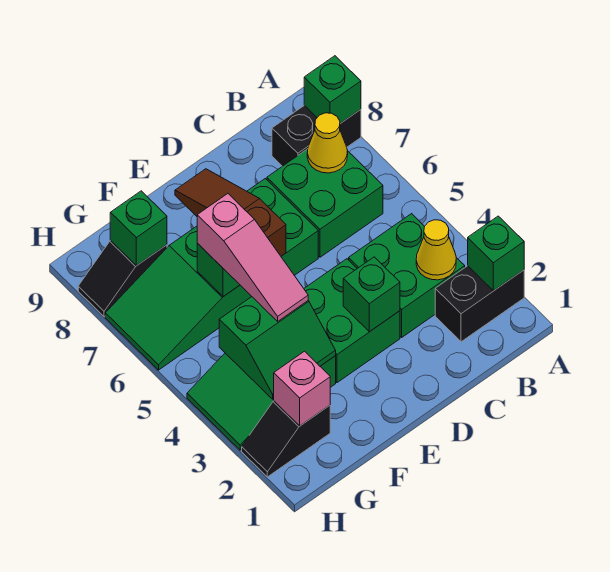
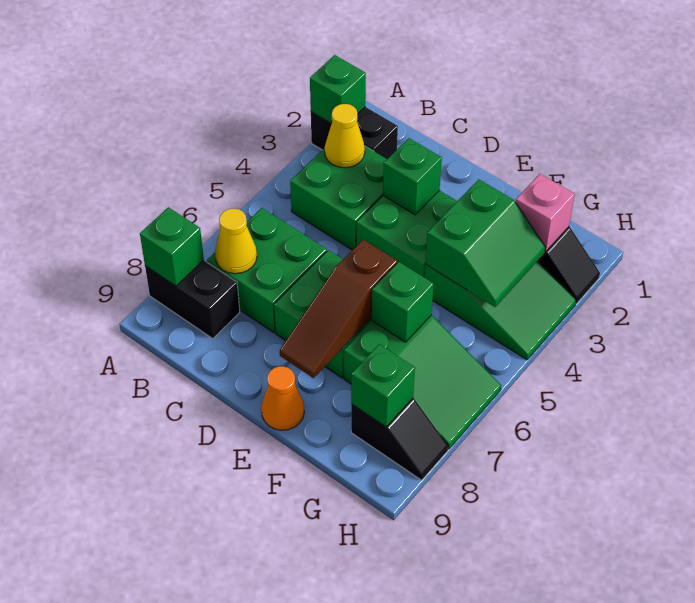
none -> orange 1x1 cone [261,366,304,430]
green 2x2 slope [219,297,336,399] -> green 2x2 slope turned to [426,179,545,307]
pink 1x3 slope [197,194,308,321] -> none

